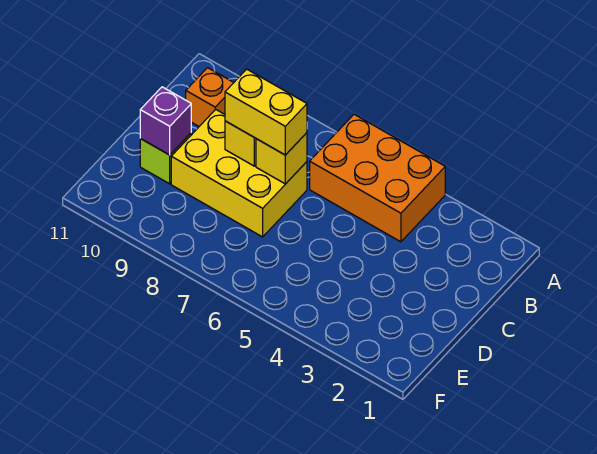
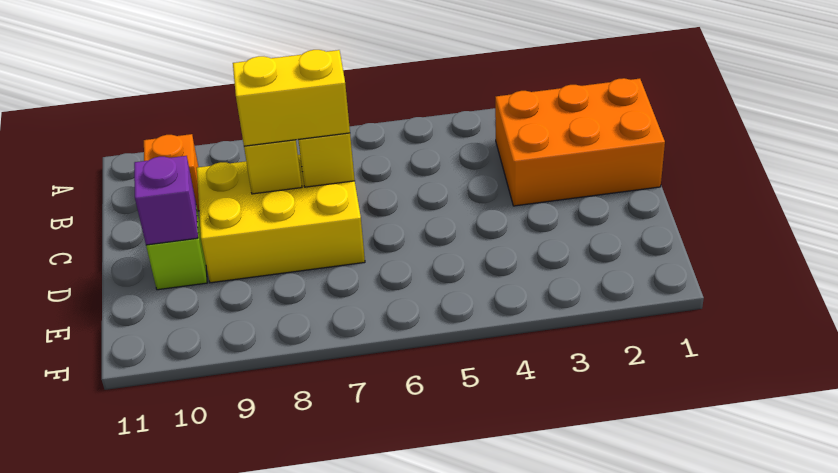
orange 2x3 brick [310,114,445,242] -> orange 2x3 brick moved to [495,78,665,206]

